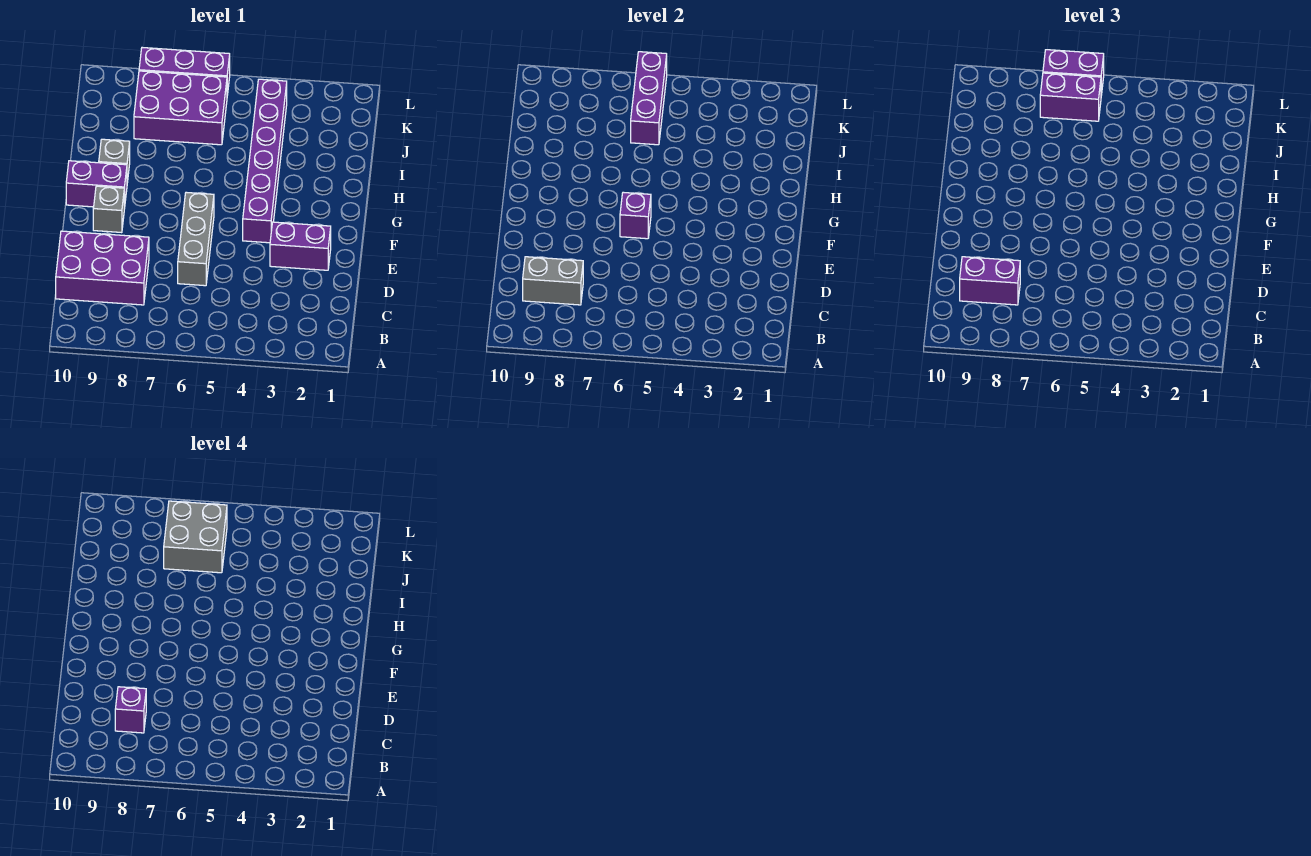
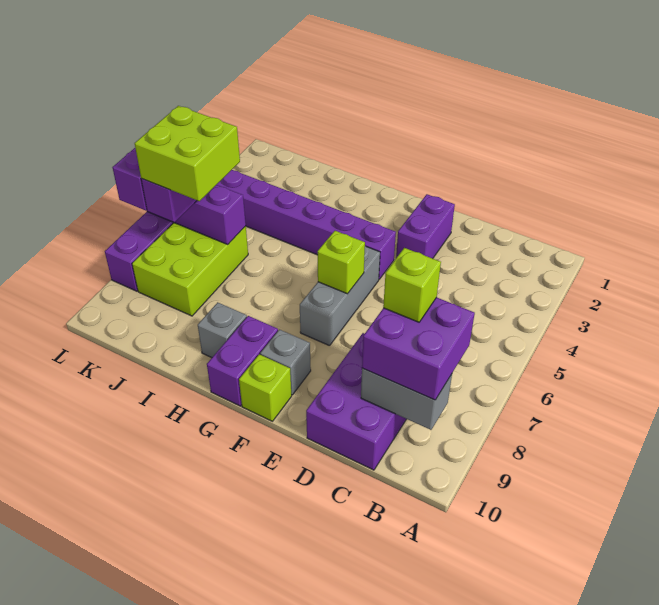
grey 1x2 brick [523,257,583,305] -> grey 1x2 brick turned to [361,368,452,430]
purple 1x2 brick [960,257,1020,305] -> purple 2x2 brick [362,297,475,400]
purple 1x1 brick [115,687,146,733] -> lime 1x1 brick [383,248,441,322]
grey 1x3 brick [178,192,214,286] -> grey 1x3 brick turned to [300,246,380,346]
purple 1x1 brick [620,192,651,239] -> lime 1x1 brick [318,231,365,294]
none -> lime 1x1 brick [239,354,292,421]
purple 2x3 brick [134,71,227,145] -> lime 2x3 brick [132,223,248,316]
grey 2x2 brick [164,501,227,573] -> lime 2x2 brick [135,106,240,201]

